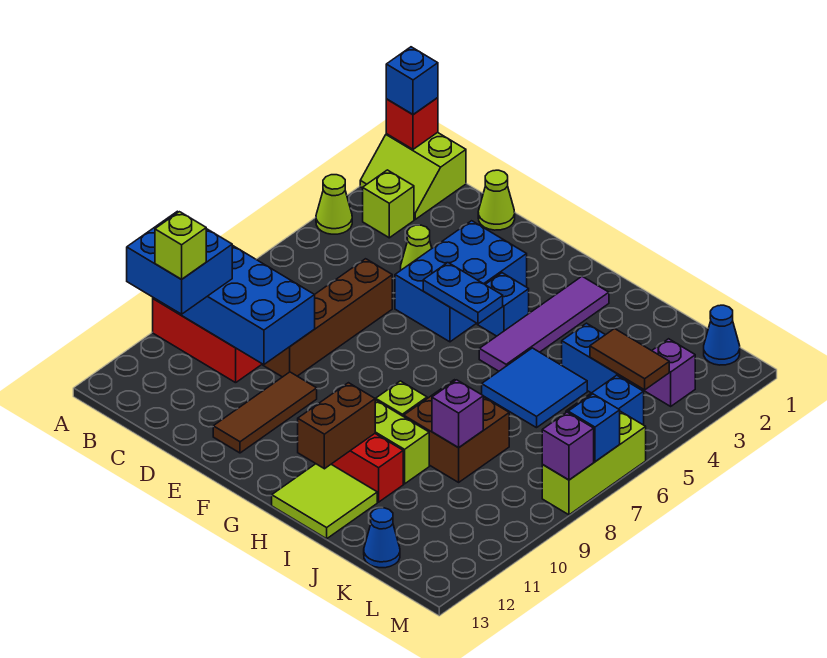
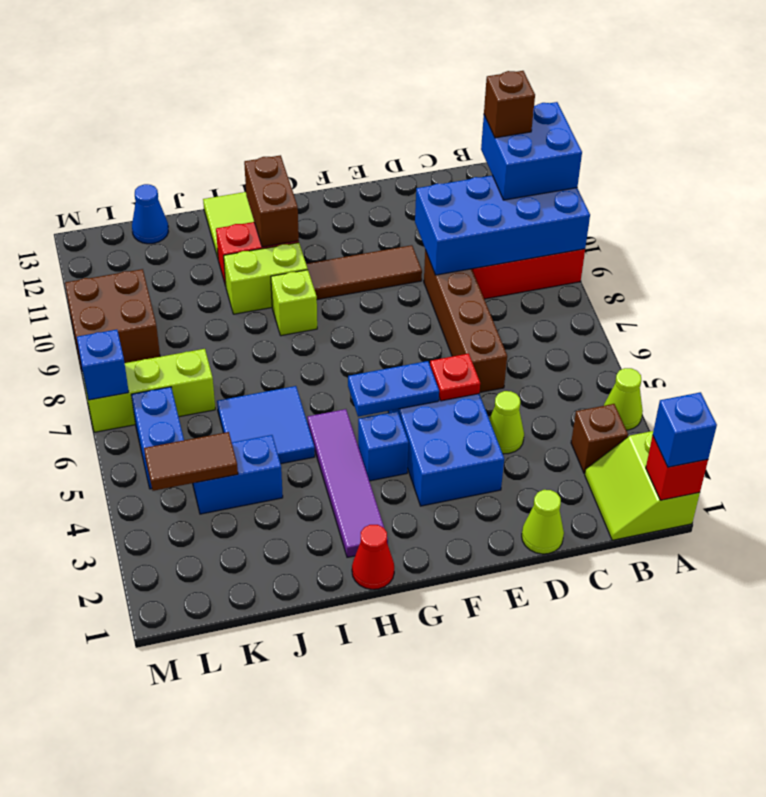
lime 2x2 slope [360,132,466,219] -> lime 2x2 slope turned to [585,431,700,540]
lime 1x1 brick [363,170,414,238] -> brown 1x1 brick [571,404,628,473]
lime 1x1 brick [155,212,206,279] -> brown 1x1 brick [484,71,535,138]
none -> red 1x1 plate [430,354,480,401]
brown 1x3 tile [213,372,317,453] -> brown 1x3 tile turned to [306,245,422,300]
none -> red 1x1 cone [352,525,394,589]
brown 2x2 brick [404,380,509,482] -> brown 2x2 brick moved to [65,269,160,371]
purple 1x1 brick [432,380,483,448] -> none
blue 1x1 cone [704,305,740,365] -> none
purple 1x1 brick [644,339,695,406] -> none
lime 1x3 brick [542,411,646,515] -> lime 1x3 brick turned to [84,349,215,432]
purple 1x1 brick [542,412,594,480] -> none

